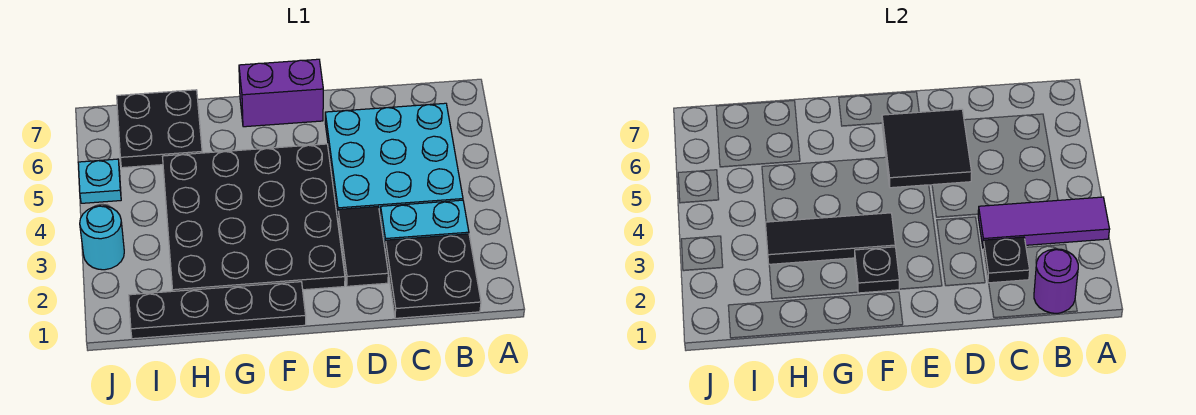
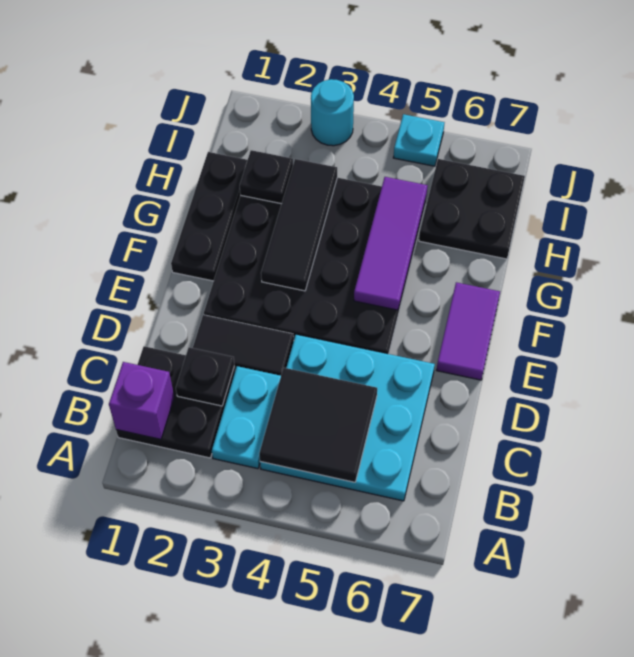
purple 1x3 tile [978,197,1110,246] -> purple 1x3 tile moved to [354,177,428,310]
purple 1x1 round brick [1034,249,1078,313] -> purple 1x1 brick [109,362,174,439]
black 2x2 tile [882,109,972,188] -> black 2x2 tile moved to [259,368,377,482]
purple 1x2 brick [239,59,323,127] -> purple 1x2 tile [437,282,500,380]
black 1x4 plate [129,282,306,339] -> black 1x3 plate [171,152,247,281]
black 1x1 plate [855,247,899,293] -> black 1x1 plate moved to [240,150,293,204]

